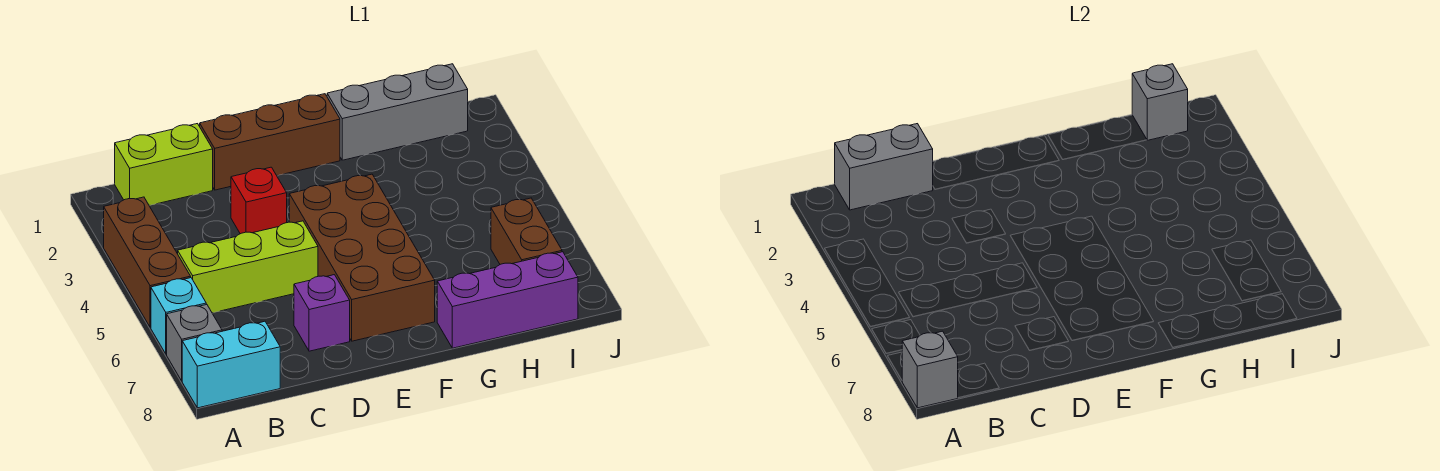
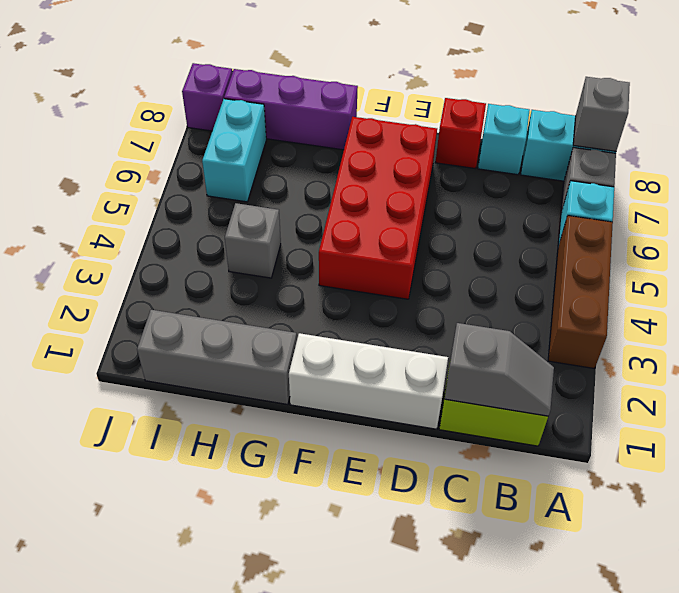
grey 1x2 brick [835,124,933,210] -> grey 1x2 slope [445,323,554,416]
lime 1x3 brick [178,221,318,313] -> none
none -> cyan 1x1 brick [478,104,530,175]
brown 1x3 brick [200,94,340,190] -> white 1x3 brick [289,333,448,429]
red 1x1 brick [231,167,287,234] -> red 1x1 brick moved to [435,98,486,169]
purple 1x1 brick [294,275,350,351] -> purple 1x1 brick moved to [182,63,232,131]
brown 2x4 brick [289,174,435,341] -> red 2x4 brick [319,117,437,299]
grey 1x1 brick [1132,64,1188,140] -> grey 1x1 brick moved to [225,203,281,278]
brown 1x2 brick [491,198,562,264] -> cyan 1x2 brick [202,99,266,202]

